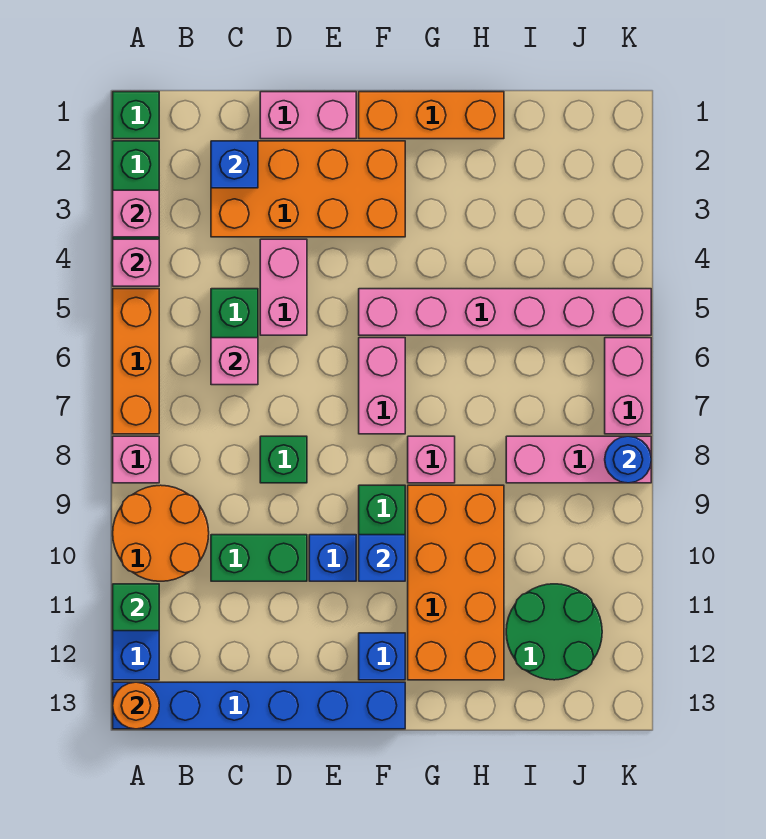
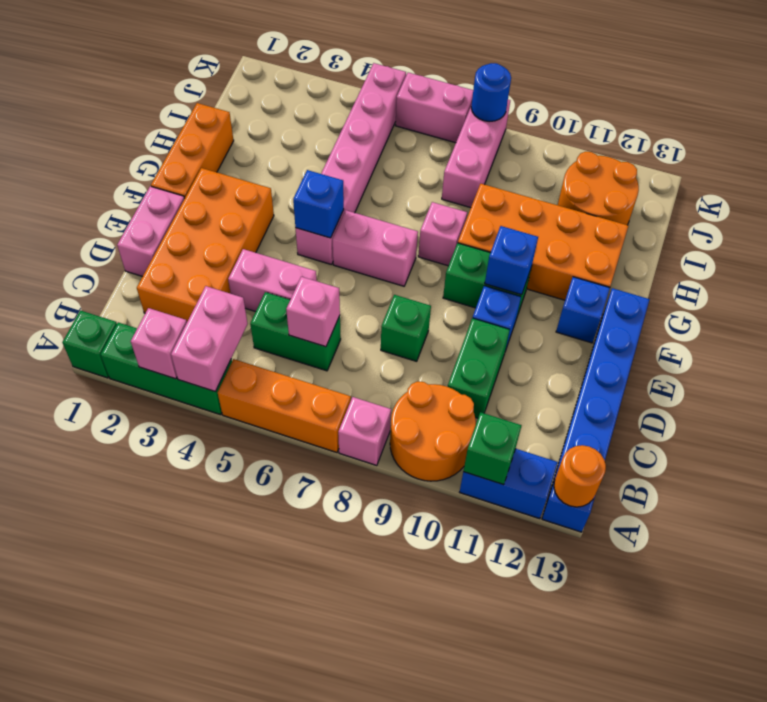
pink 1x1 brick [113,239,159,286] -> pink 1x2 brick [171,286,248,392]
blue 1x1 brick [211,141,258,188] -> blue 1x1 brick moved to [293,170,344,238]
green 2x2 round brick [506,584,602,680] -> orange 2x2 round brick [558,152,639,225]

